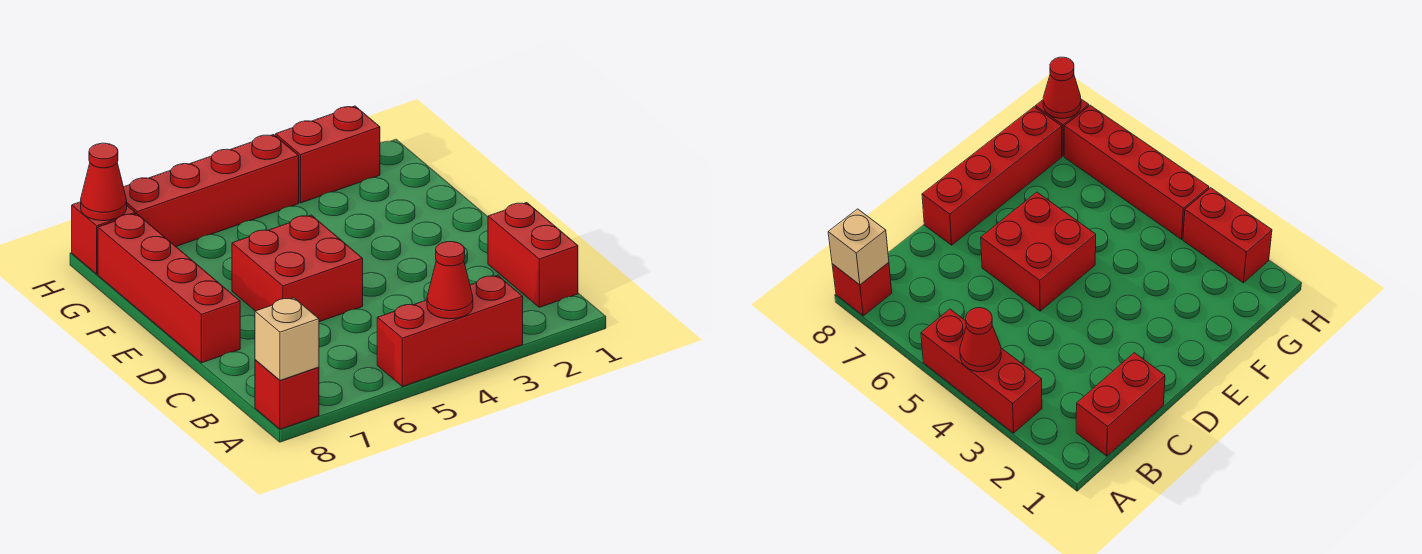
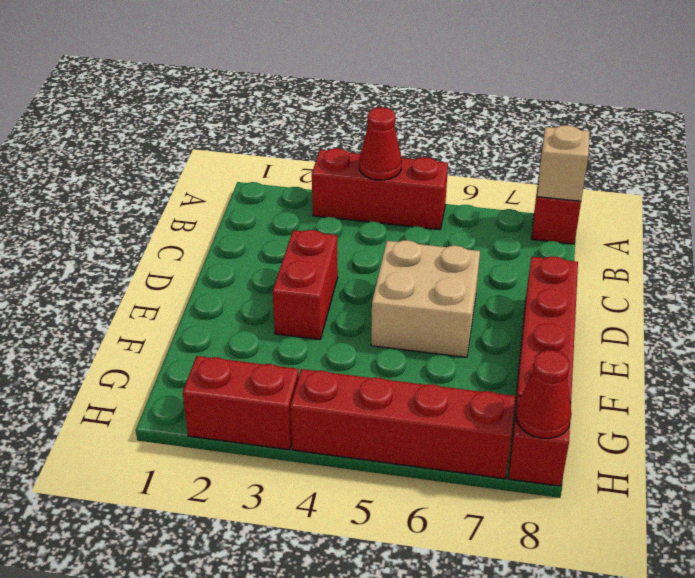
red 1x2 brick [488,203,578,307] -> red 1x2 brick moved to [273,230,338,339]
red 2x2 brick [232,215,363,322] -> tan 2x2 brick [371,240,480,357]

